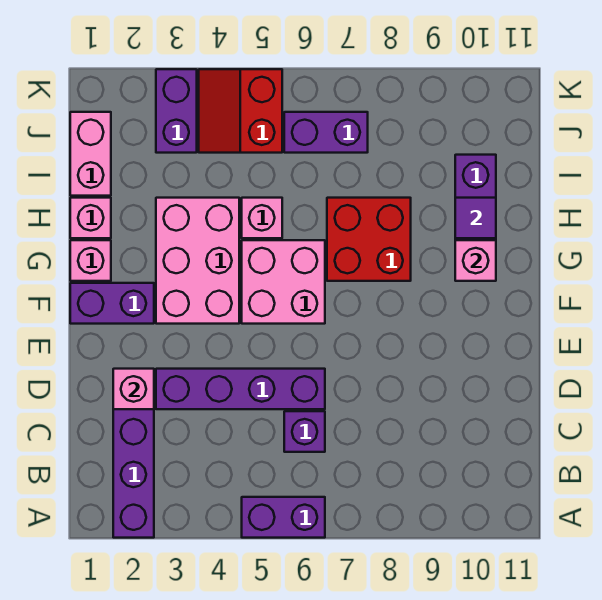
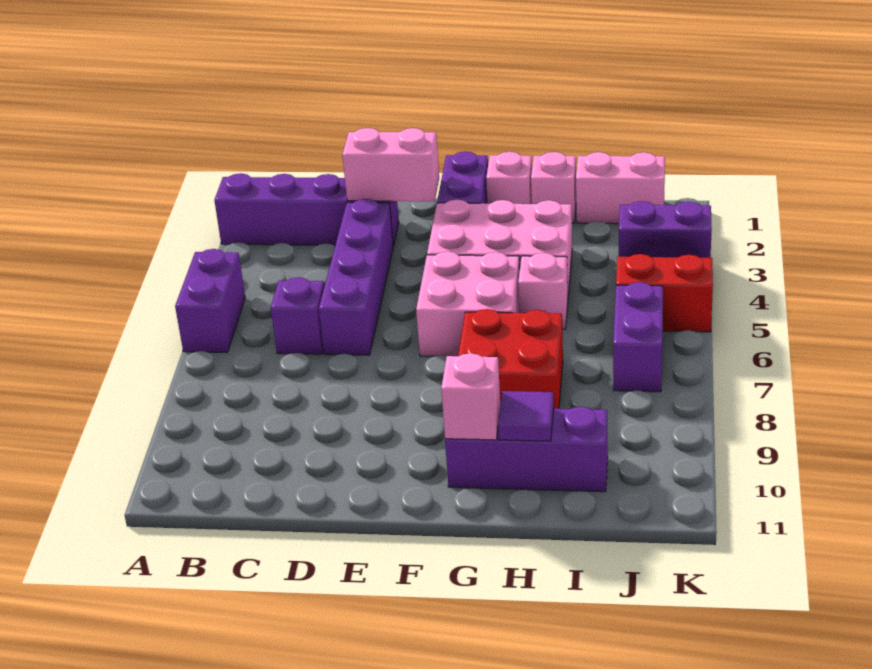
pink 1x1 brick [113,369,154,409] -> pink 1x2 brick [342,128,439,201]

